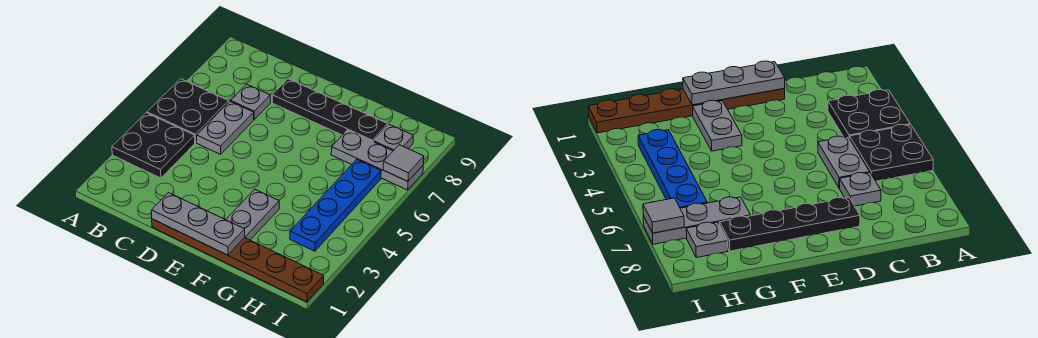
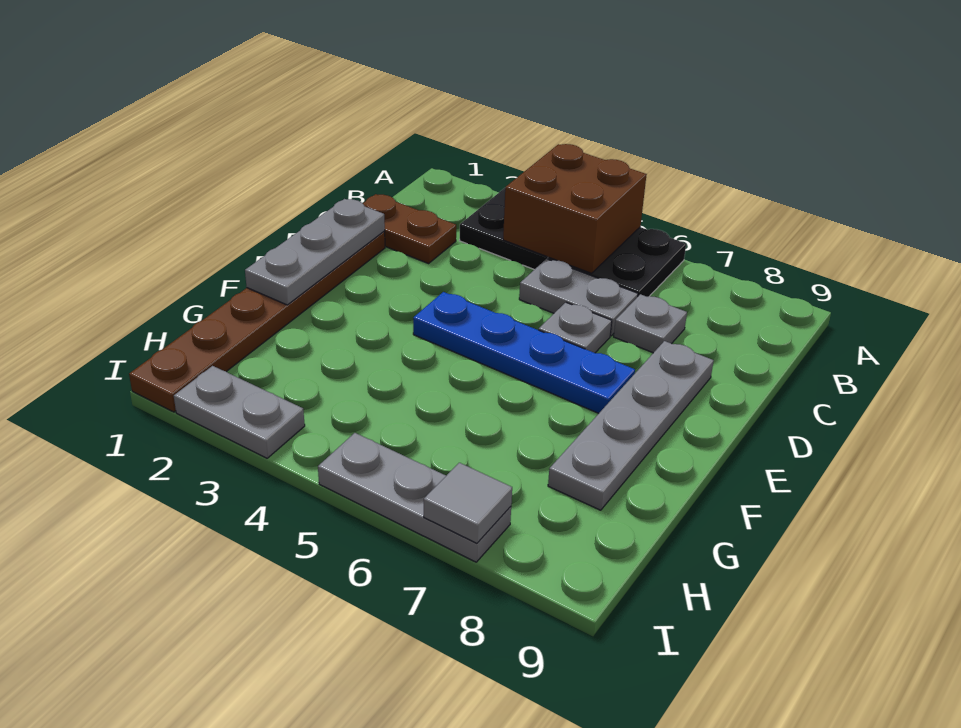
none -> brown 2x2 brick [503,144,647,273]
none -> brown 1x2 plate [363,194,456,264]
black 1x4 plate [272,79,388,142] -> grey 1x4 plate [548,341,714,510]
grey 1x2 plate [226,189,279,240] -> grey 1x2 plate moved to [174,366,305,458]
grey 1x3 plate [331,130,423,190] -> grey 1x3 plate turned to [318,433,511,562]
blue 1x4 plate [290,159,381,251] -> blue 1x4 plate moved to [413,292,635,413]
grey 1x1 plate [374,124,413,151] -> grey 1x1 plate moved to [539,302,612,353]

